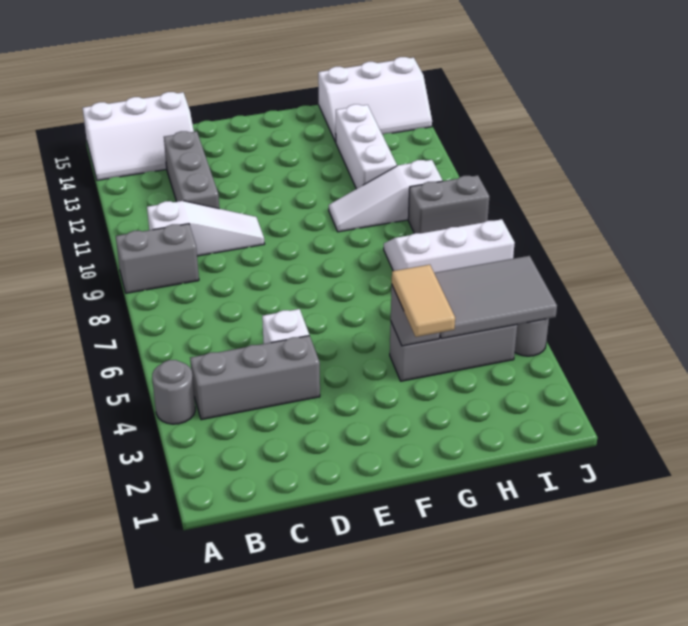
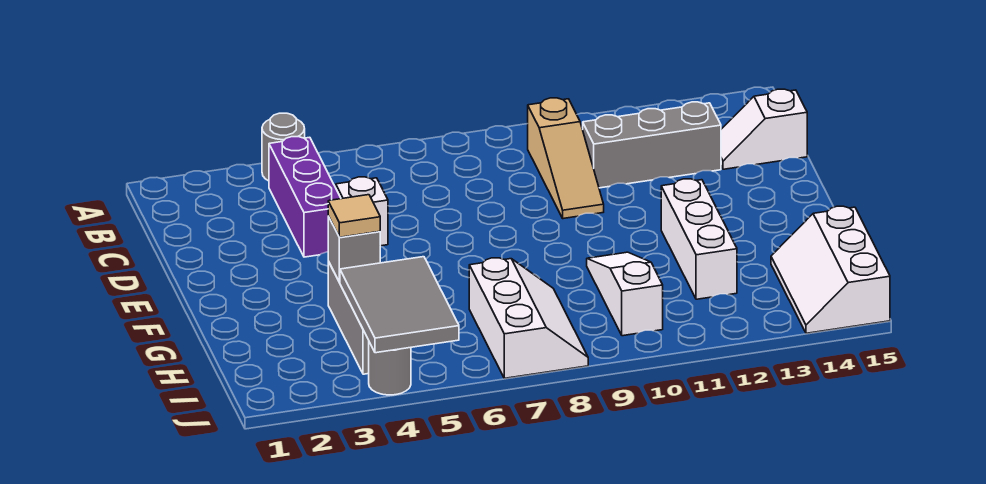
grey 1x2 brick [116,224,199,293] -> none
white 2x3 slope [83,92,194,180] -> white 1x2 slope [721,89,807,169]
grey 1x3 brick [190,336,320,420] -> purple 1x3 brick [269,137,341,257]
white 1x3 slope [147,201,265,256] -> tan 1x3 slope [528,98,604,219]
tan 1x2 tile [392,265,455,337] -> tan 1x1 tile [328,195,380,237]
white 1x3 brick [336,104,397,189] -> white 1x3 brick turned to [661,179,737,299]
grey 1x2 brick [408,175,489,233] -> none

